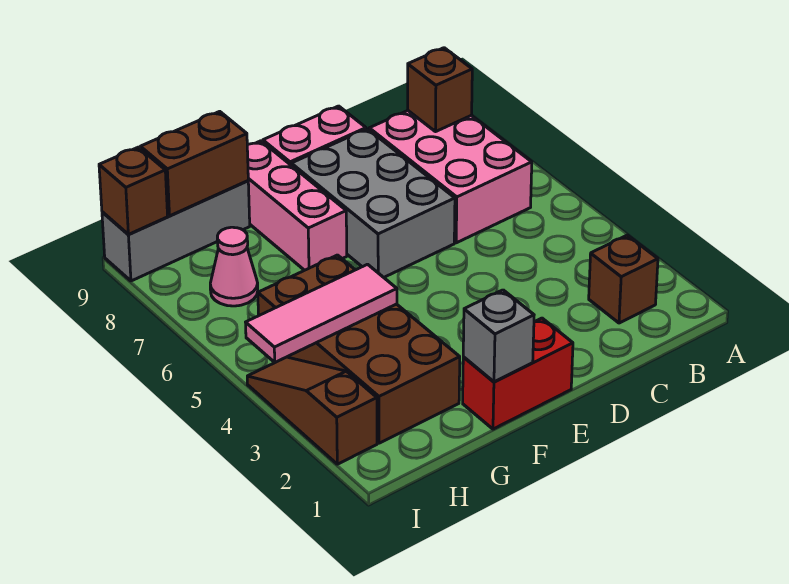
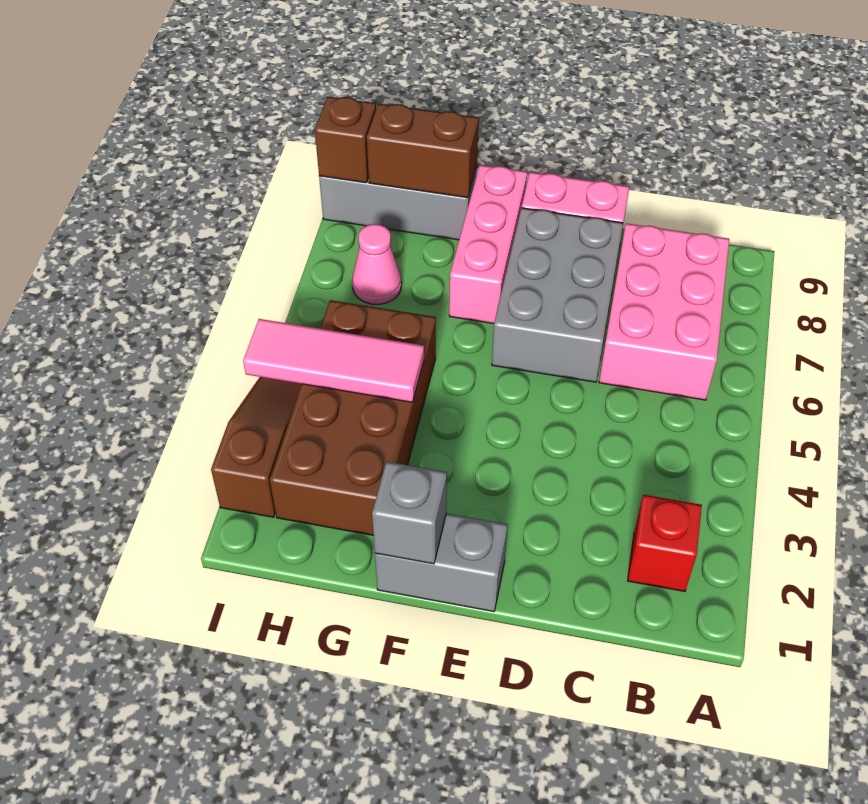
brown 1x1 brick [589,235,658,323] -> red 1x1 brick [628,495,702,591]
brown 1x1 brick [408,48,472,132] -> none
red 1x2 brick [463,318,573,429] -> grey 1x2 brick [375,513,508,612]

